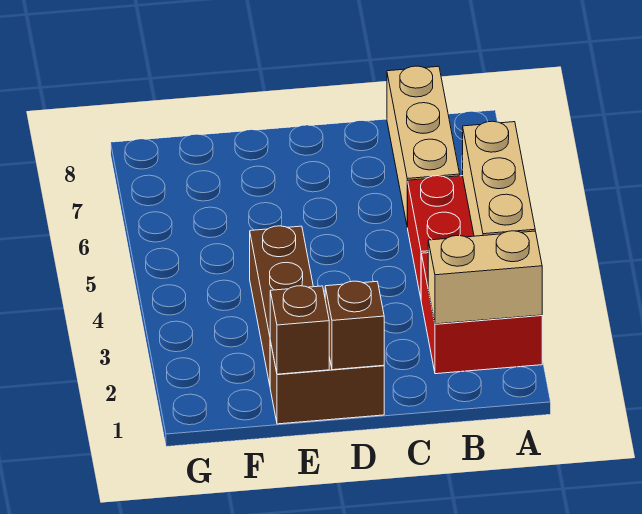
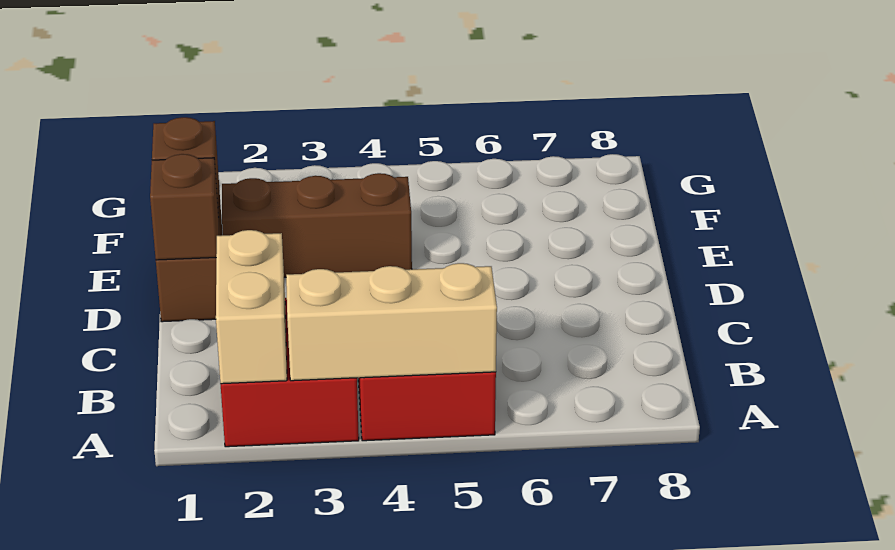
tan 1x3 brick [387,66,460,227] -> none

